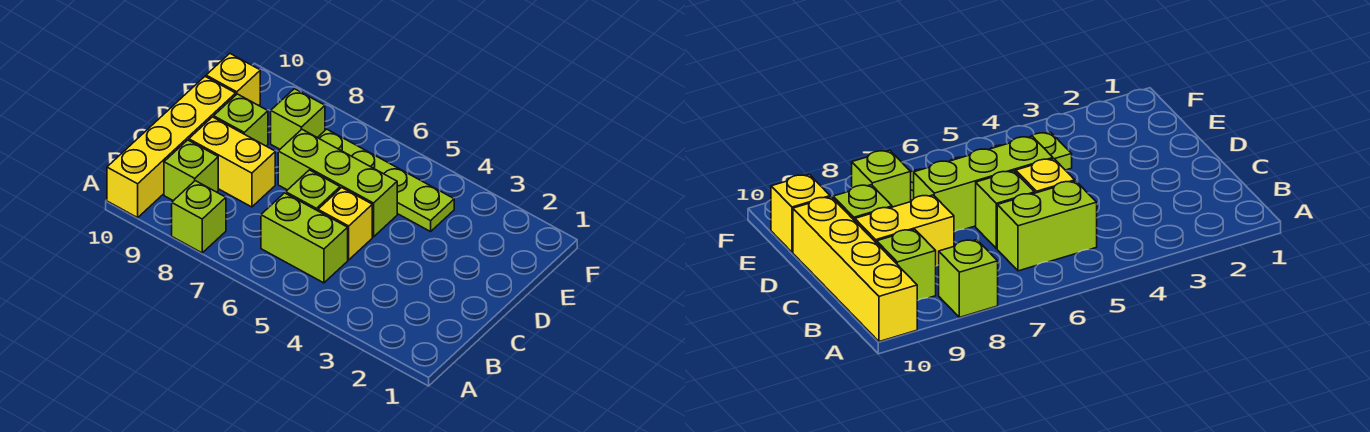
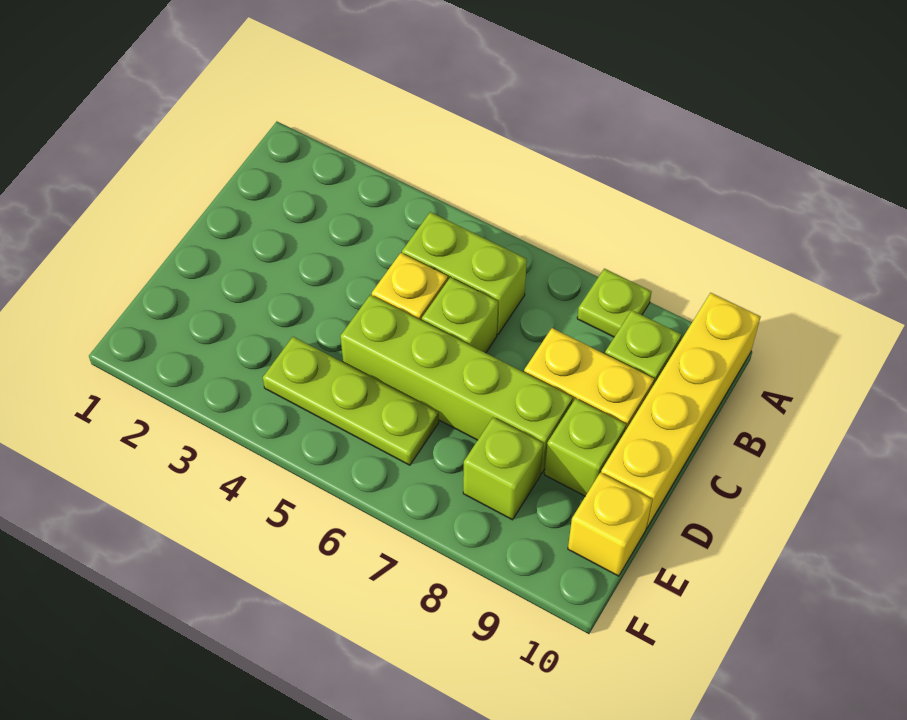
lime 1x1 brick [172,181,226,253] -> lime 1x1 plate [577,269,652,337]
lime 1x3 brick [278,129,397,237] -> lime 1x4 brick [340,295,573,474]
lime 1x4 plate [318,129,454,232] -> lime 1x3 plate [263,337,439,465]

